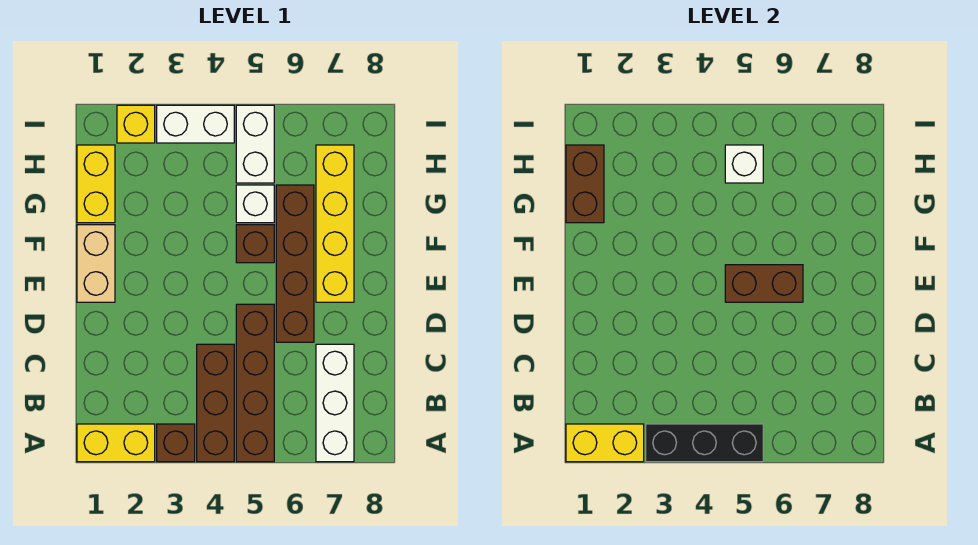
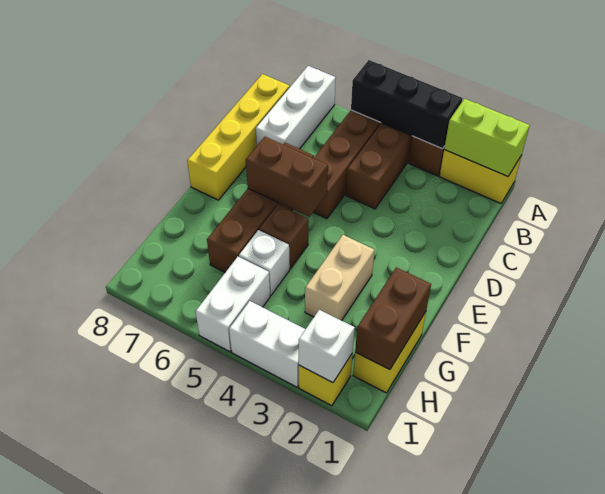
yellow 1x2 brick [566,424,644,462] -> lime 1x2 brick [444,99,530,176]
tan 1x2 brick [77,225,115,302] -> tan 1x2 brick moved to [305,235,375,321]
yellow 1x4 brick [316,145,354,302] -> yellow 1x4 brick moved to [187,74,290,200]
white 1x1 brick [725,145,763,183] -> white 1x1 brick moved to [299,310,355,383]

